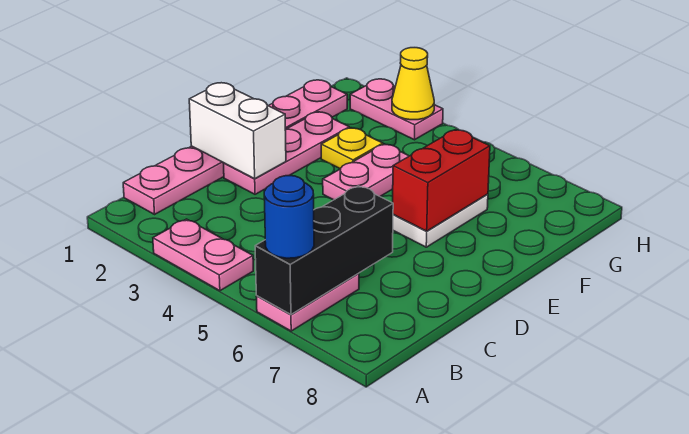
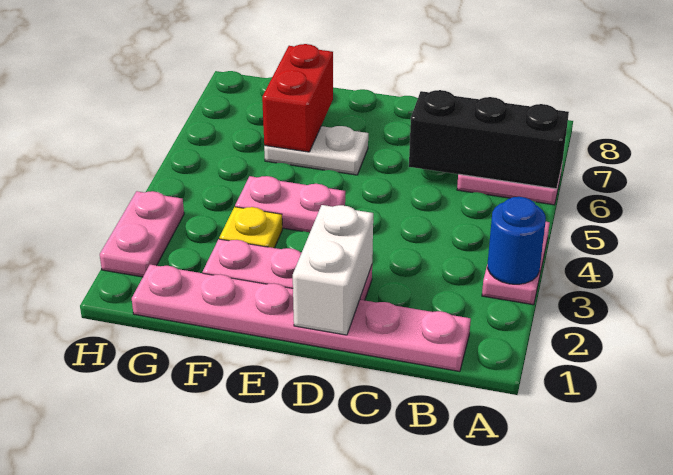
blue 1x1 round brick [264,176,314,258] -> blue 1x1 round brick moved to [488,197,546,284]
red 1x2 brick [393,130,490,231] -> red 1x2 brick turned to [262,44,333,152]
yellow 1x1 cone [392,48,434,120] -> none

